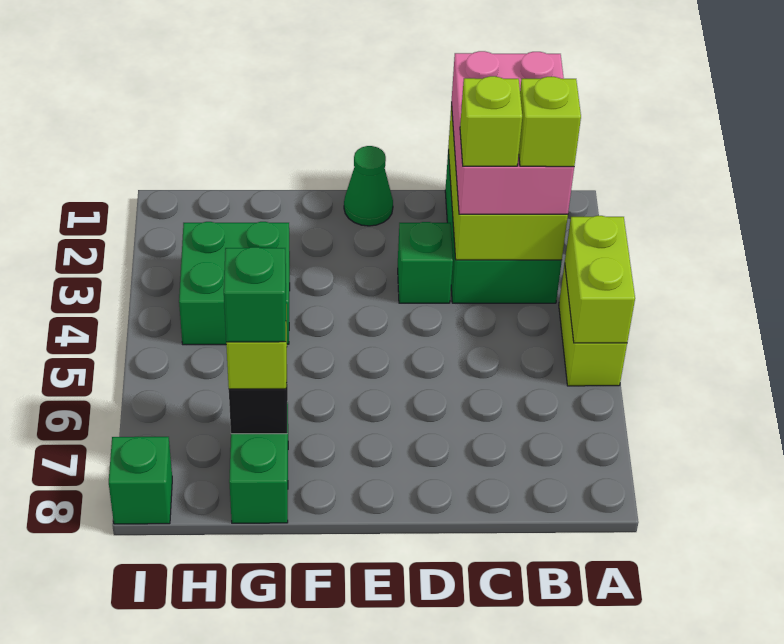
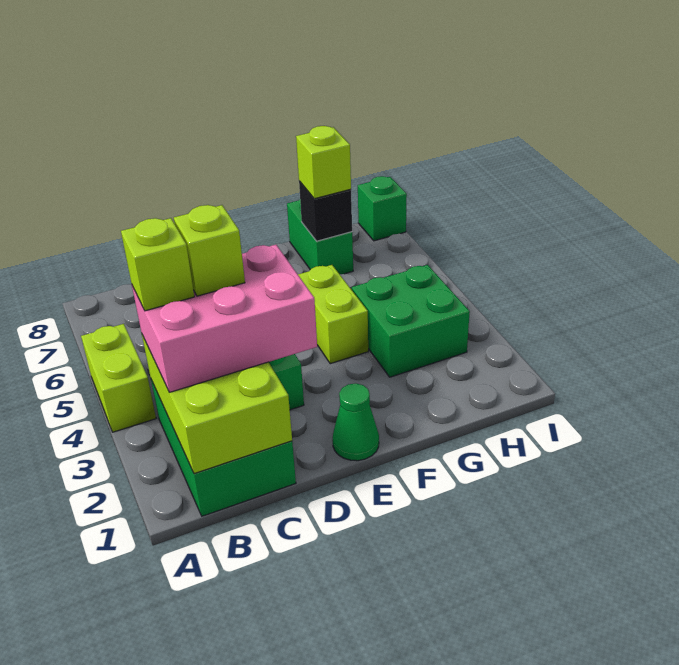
lime 1x2 brick [565,216,635,343] -> lime 1x2 brick moved to [298,265,368,364]
pink 2x3 brick [451,51,574,214] -> pink 2x3 brick turned to [132,245,317,392]
green 1x1 brick [224,247,286,342] -> none

